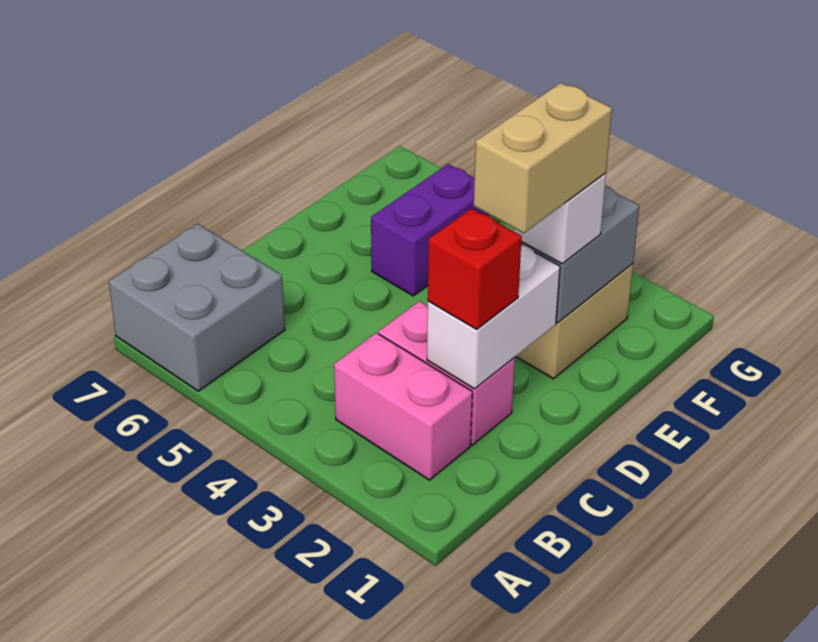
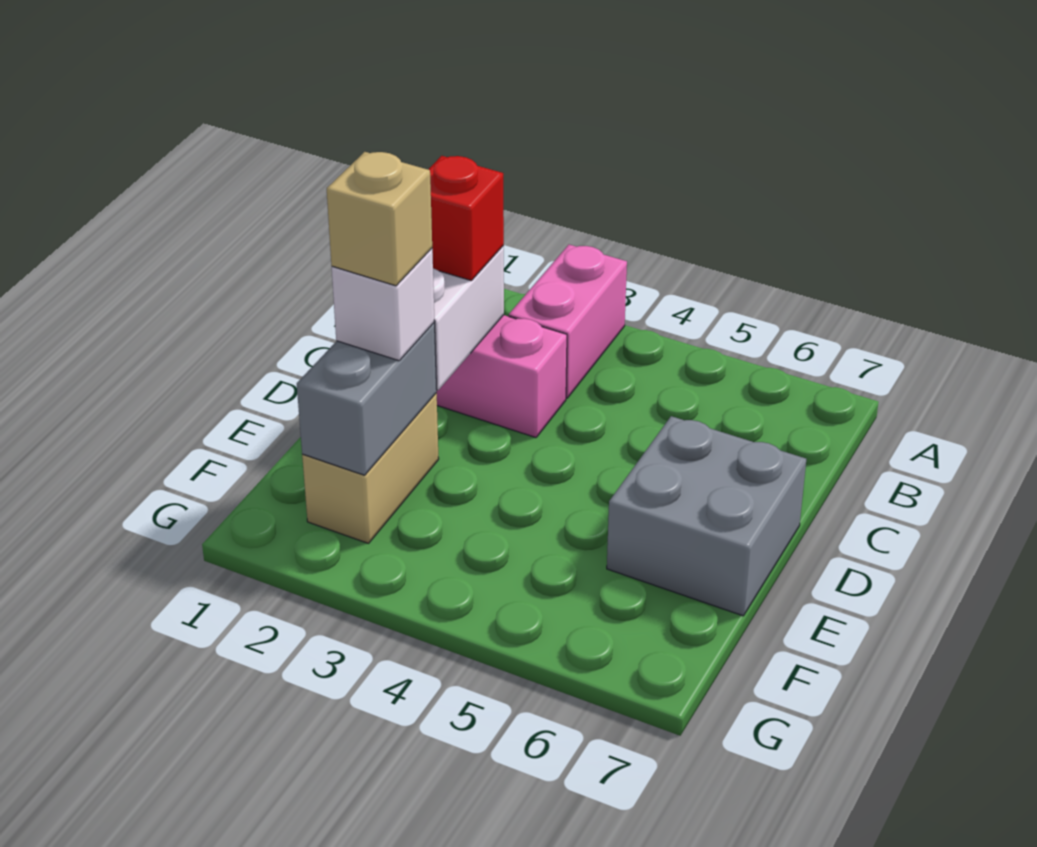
grey 2x2 brick [109,224,285,391] -> grey 2x2 brick moved to [607,416,806,616]
pink 1x2 brick [334,333,472,480] -> pink 1x2 brick turned to [509,245,627,398]
tan 1x2 brick [474,83,612,233] -> tan 1x1 brick [327,152,432,286]
purple 1x2 brick [371,164,490,296] -> none

